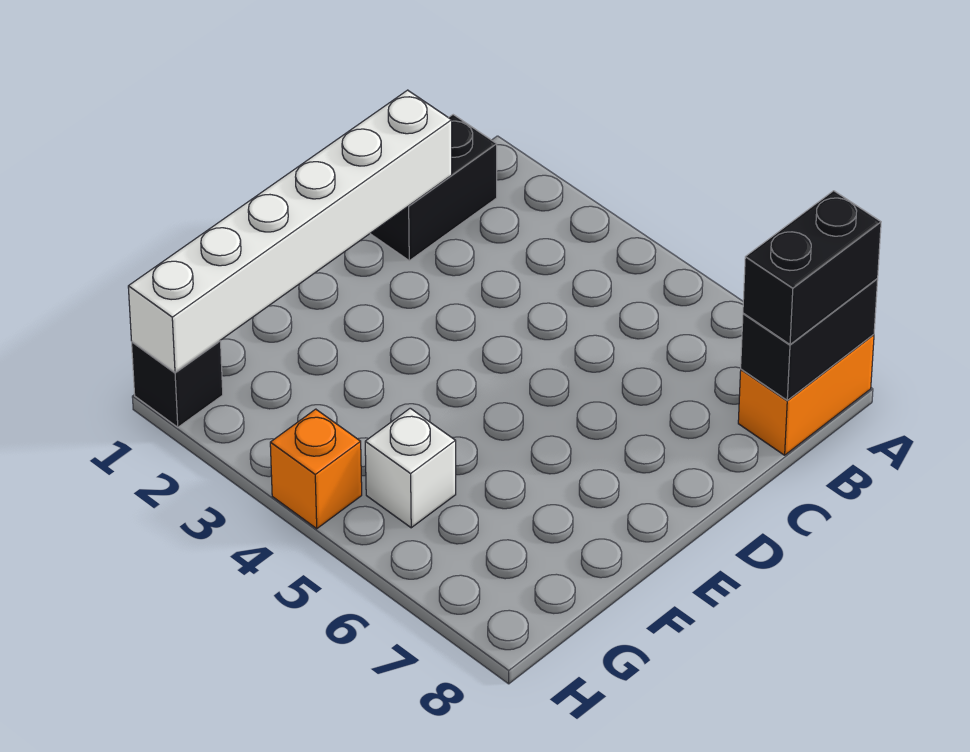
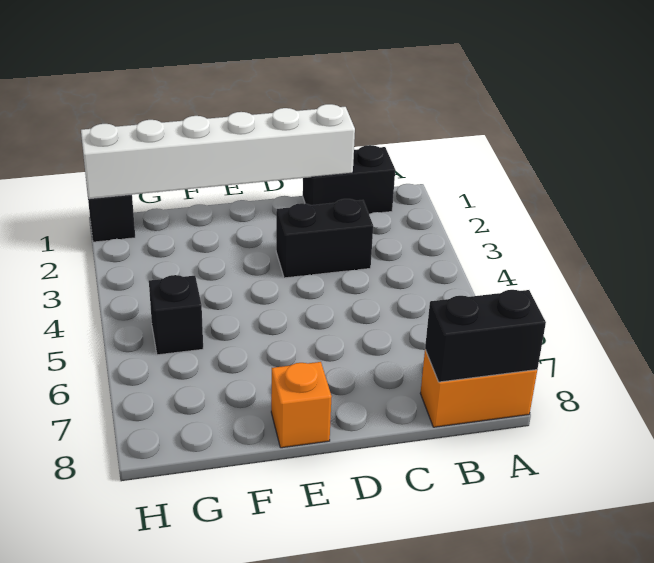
black 1x2 brick [743,191,881,344] -> black 1x2 brick moved to [276,199,373,278]
white 1x1 brick [365,408,456,528] -> black 1x1 brick [149,275,203,355]
orange 1x1 brick [270,409,362,529] -> orange 1x1 brick moved to [271,362,332,448]

